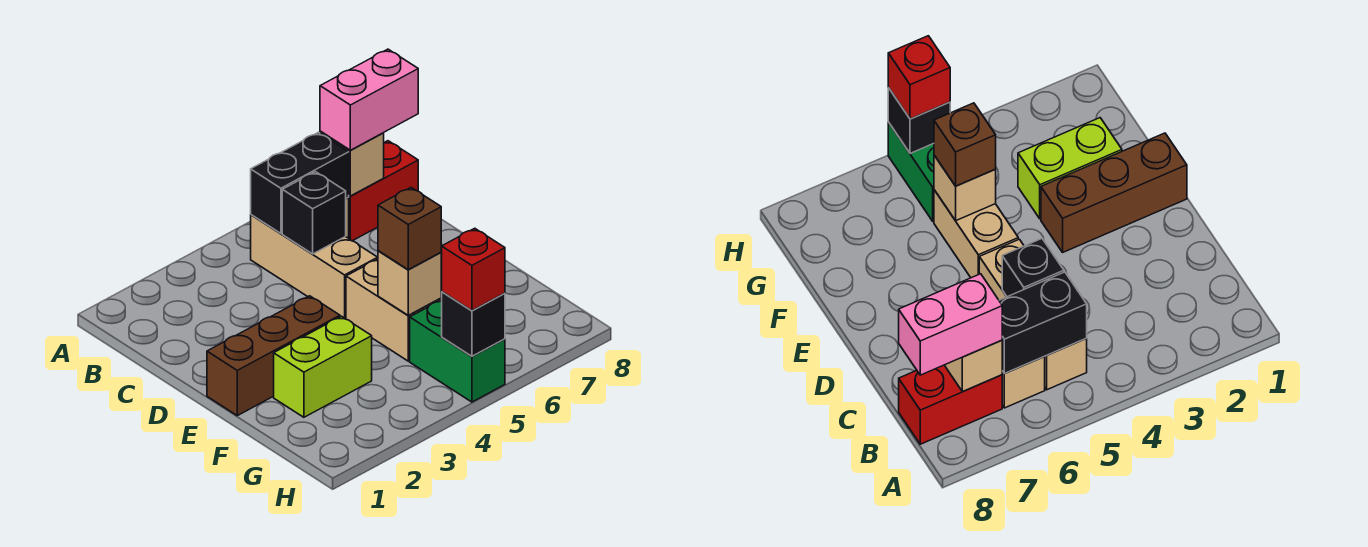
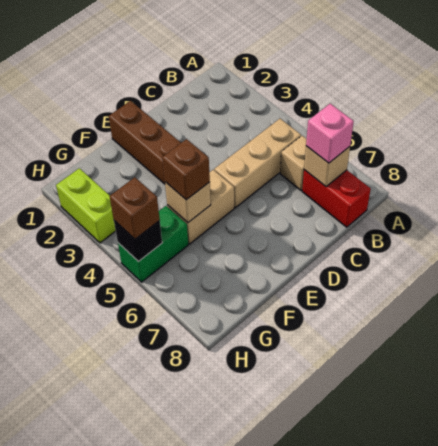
black 1x2 brick [251,132,349,233] -> none
pink 1x2 brick [320,49,418,150] -> pink 1x1 brick [306,104,354,163]
black 1x1 brick [282,172,346,254] -> none
lime 1x2 brick [274,316,372,417] -> lime 1x2 brick moved to [56,168,116,243]
red 1x1 brick [441,228,505,311] -> brown 1x1 brick [109,177,160,239]

